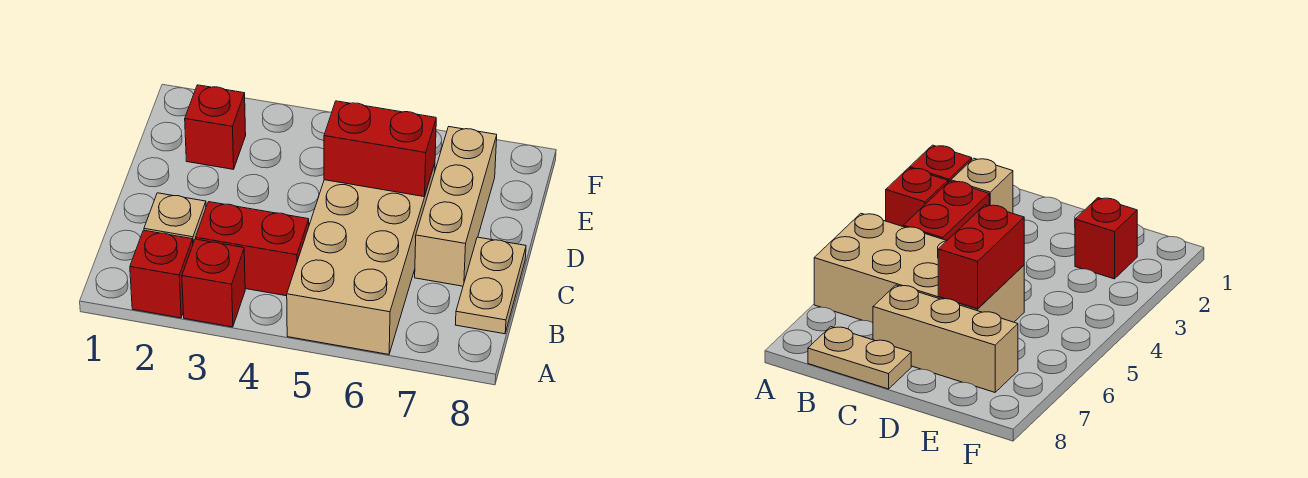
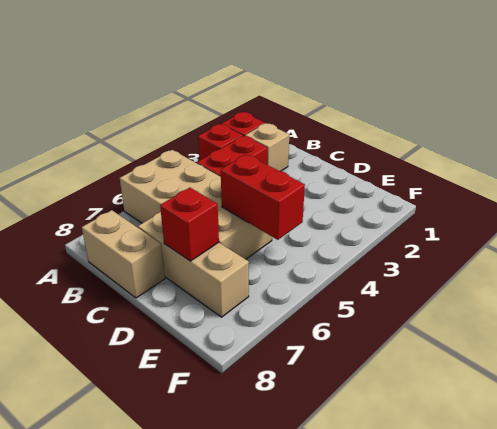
tan 1x2 plate [456,237,526,334] -> tan 1x2 brick [82,210,165,298]
red 1x2 brick [324,101,436,197] -> red 1x2 brick turned to [221,154,305,240]
red 1x1 brick [185,85,246,169] -> red 1x1 brick moved to [160,188,219,261]

